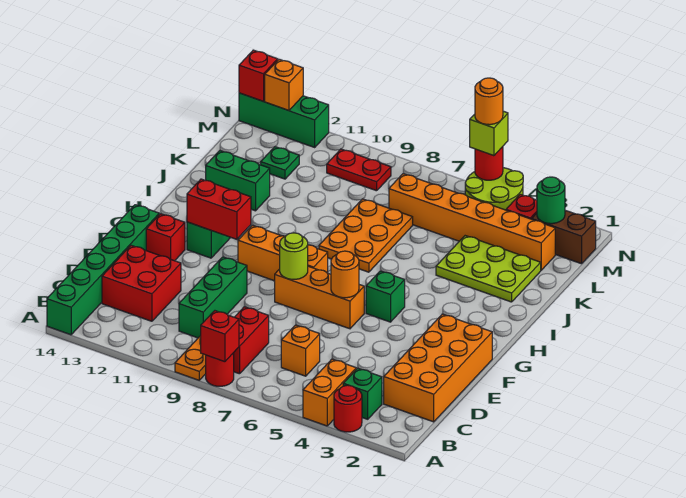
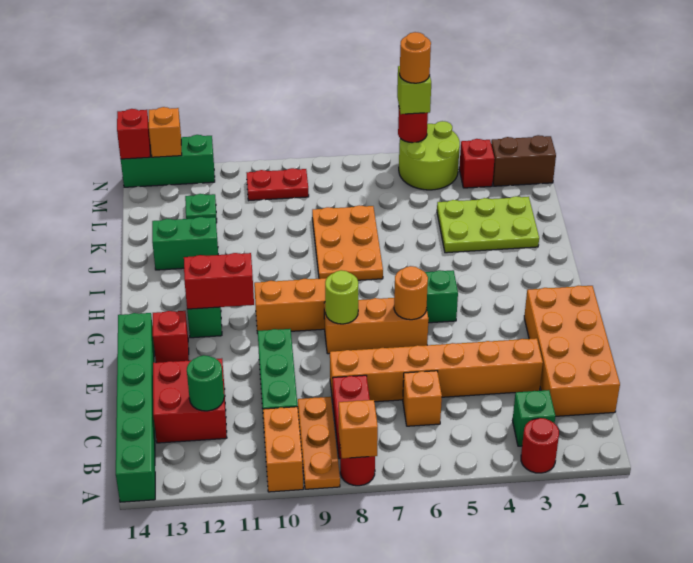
orange 1x2 brick [303,359,356,426] -> orange 1x2 brick moved to [263,407,303,492]
red 1x1 brick [201,311,239,362] -> orange 1x1 brick [339,400,378,458]
orange 1x6 brick [389,174,555,270] -> orange 1x6 brick moved to [330,338,543,402]
green 1x1 round brick [537,177,565,224] -> green 1x1 round brick moved to [187,355,224,411]

